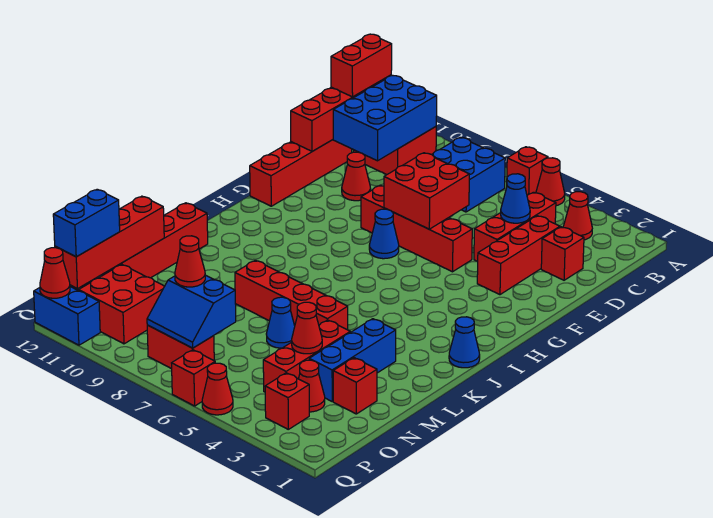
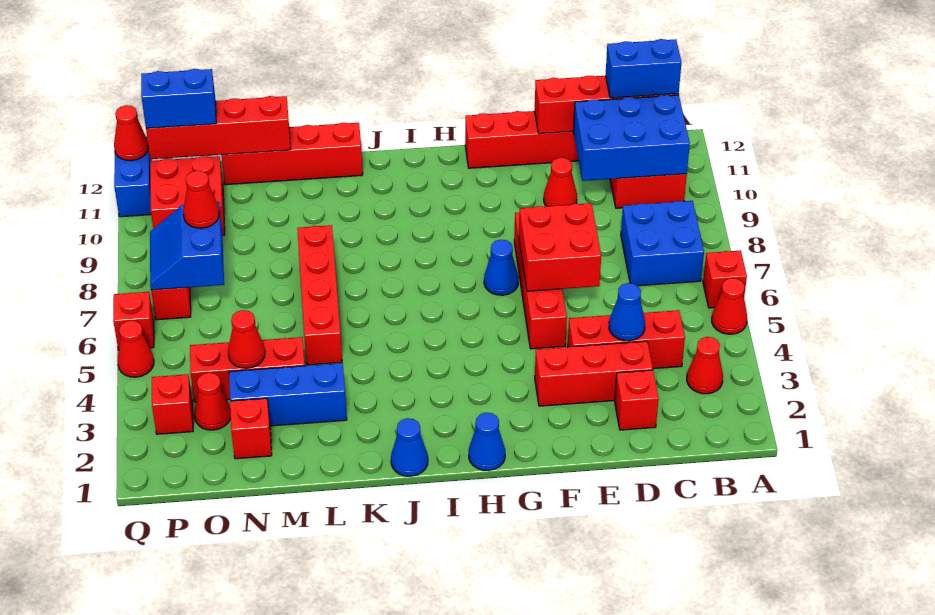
red 1x2 brick [331,34,392,97] -> blue 1x2 brick [605,39,681,98]
blue 1x1 cone [266,297,295,348] -> blue 1x1 cone moved to [469,413,505,471]

